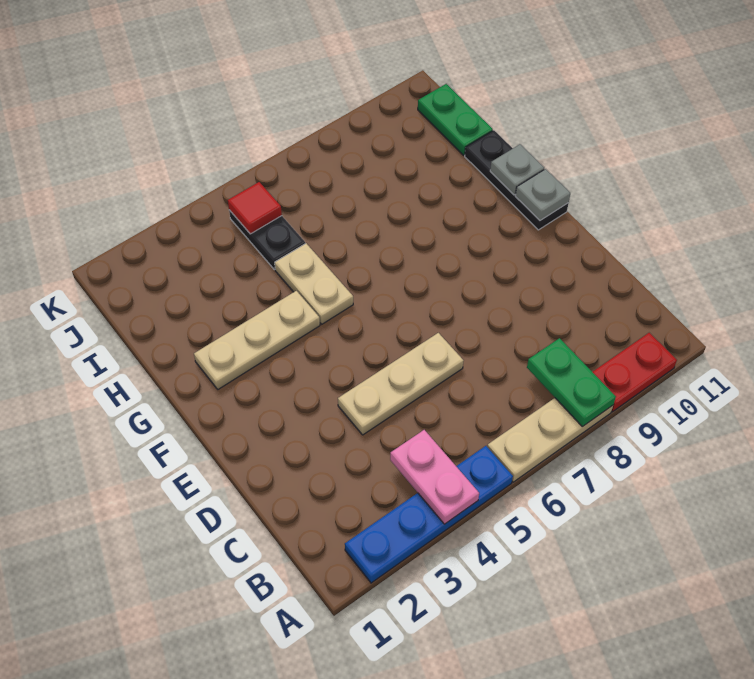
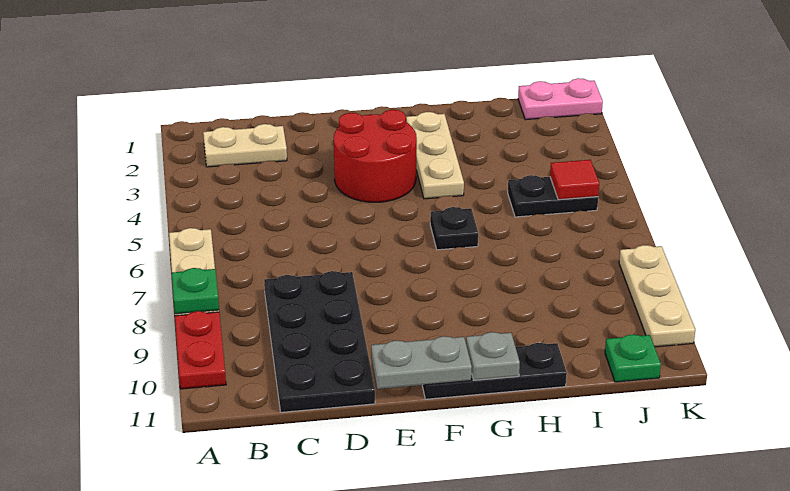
blue 1x4 plate [345,446,513,583] -> none
pink 1x2 plate [390,430,479,524] -> pink 1x2 plate moved to [518,78,603,120]
green 1x2 plate [527,338,616,427] -> green 1x1 plate [172,268,219,314]
none -> black 2x4 plate [264,271,375,412]
tan 1x3 plate [338,333,464,435] -> tan 1x3 plate moved to [619,245,695,347]
none -> red 2x2 round brick [334,110,417,202]
grey 1x1 plate [515,169,570,220] -> grey 1x2 plate [371,336,472,389]
tan 1x2 plate [275,243,353,324] -> tan 1x2 plate moved to [203,124,287,167]
none -> black 1x1 plate [430,207,478,250]
green 1x2 plate [418,84,493,155] -> green 1x1 plate [605,335,661,382]

